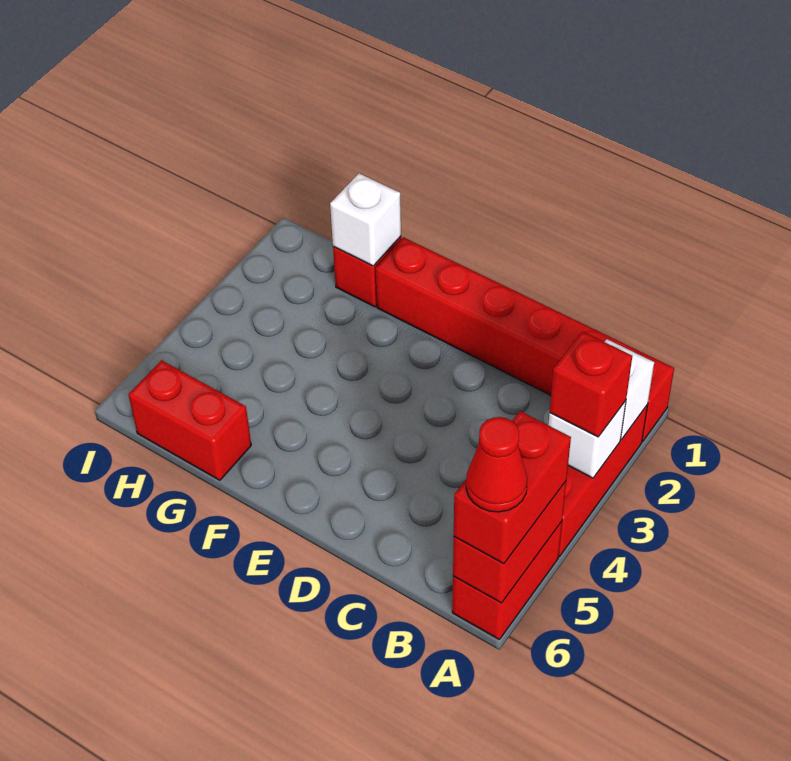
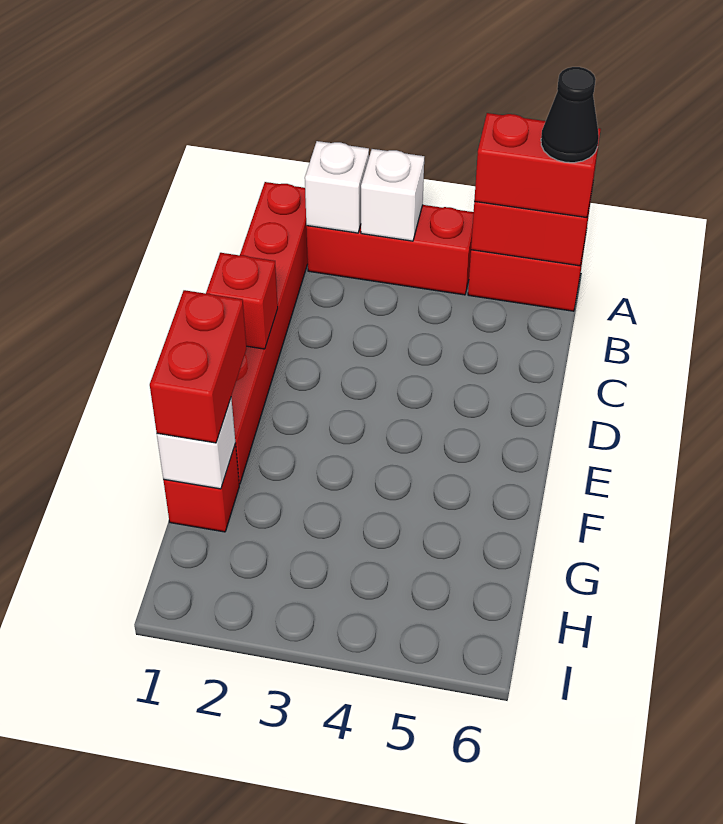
red 1x1 brick [550,332,632,437] -> red 1x1 brick moved to [206,253,278,349]
red 1x1 cone [466,417,528,512] -> black 1x1 cone [541,67,599,163]
red 1x2 brick [129,360,251,480] -> red 1x2 brick moved to [150,290,247,443]

